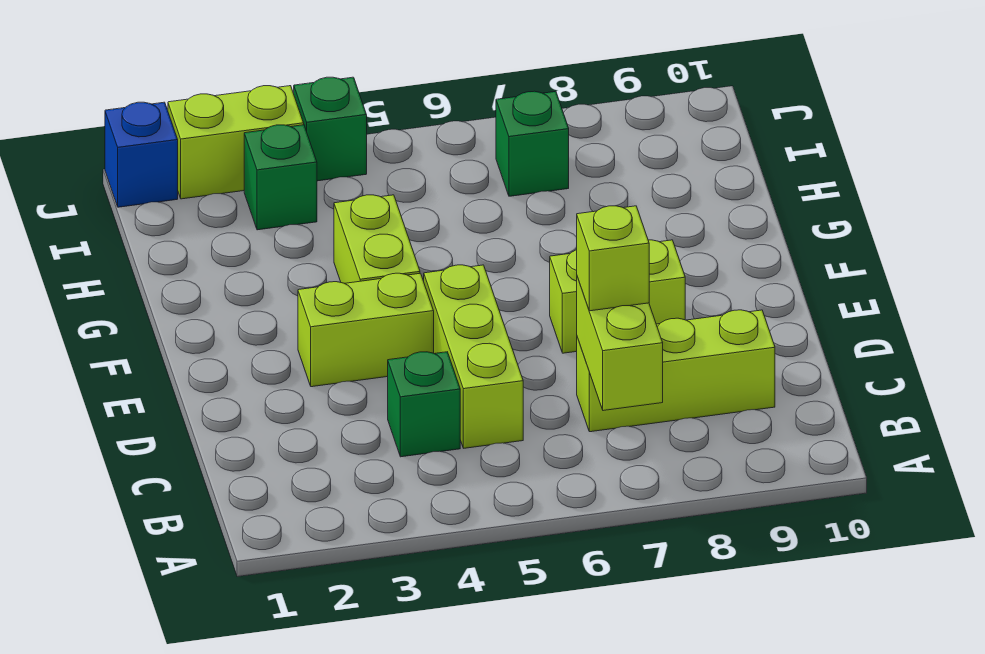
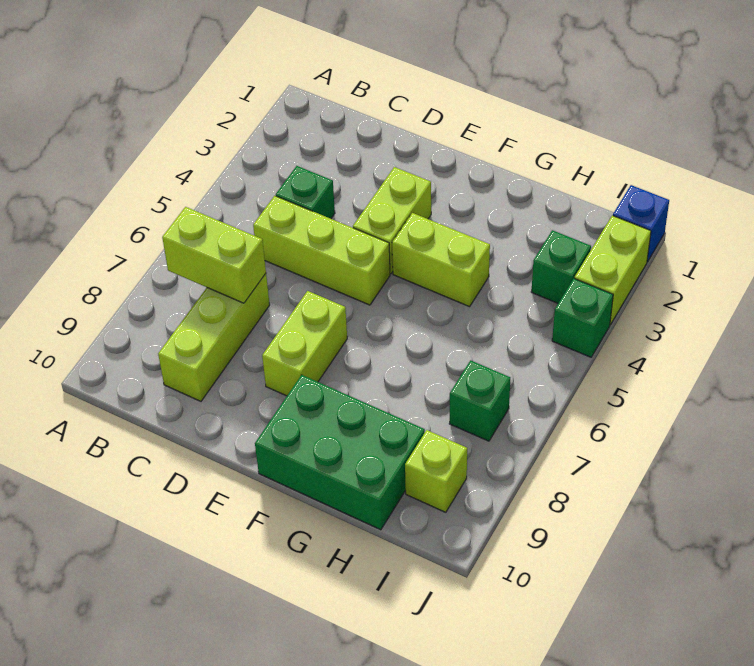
lime 1x1 brick [577,206,649,311] -> lime 1x1 brick moved to [405,430,467,512]
none -> green 2x3 brick [255,375,425,530]

